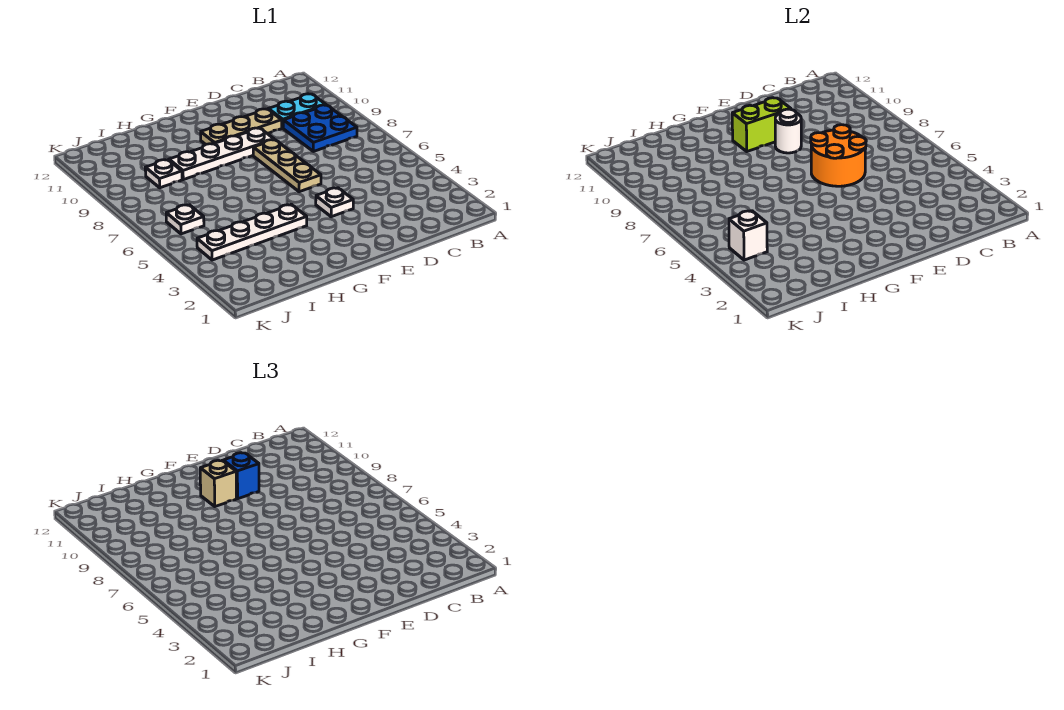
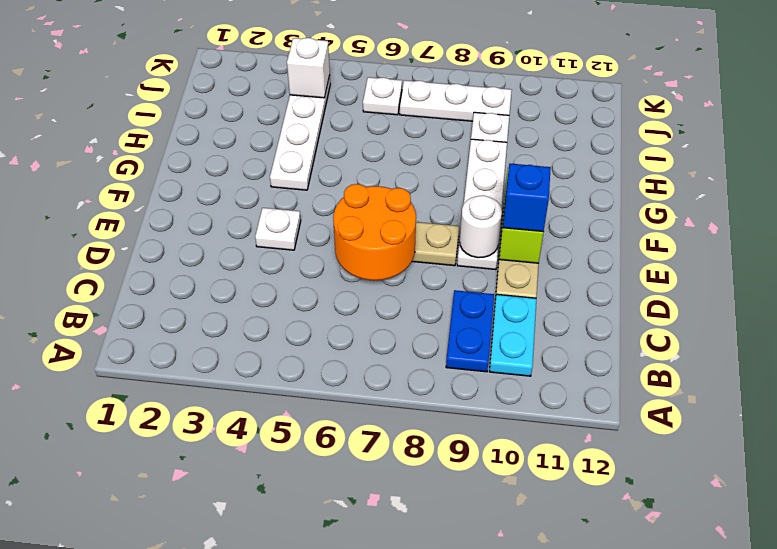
blue 2x2 plate [283,105,357,151] -> blue 1x2 plate [446,290,494,372]
tan 1x1 brick [200,460,236,506] -> none
none -> white 1x3 plate [400,80,512,121]

